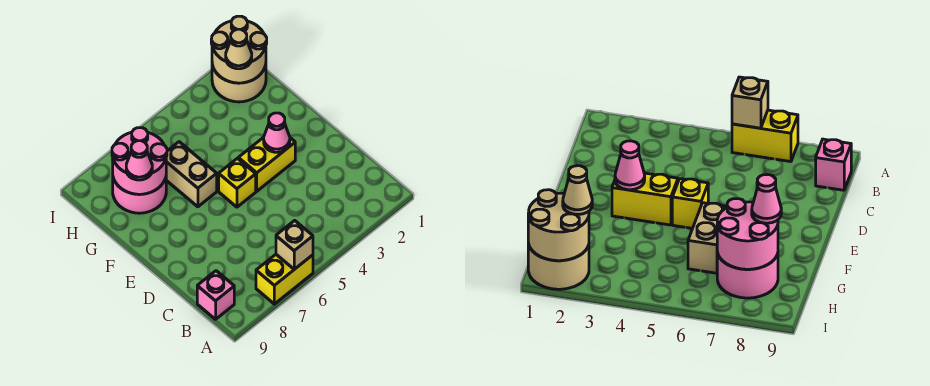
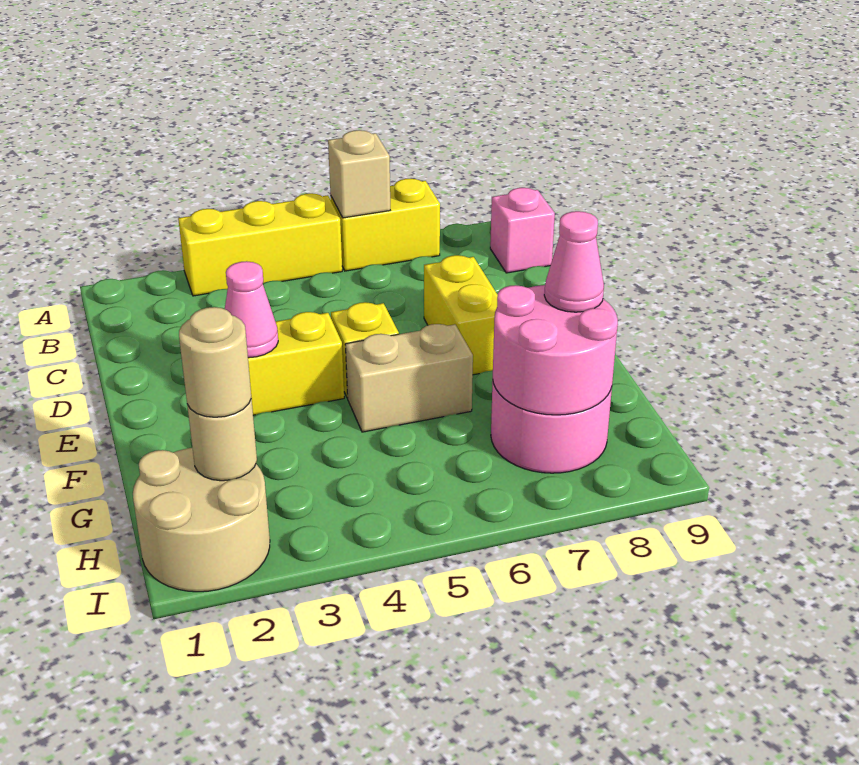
none -> yellow 1x3 brick [178,193,342,296]
none -> yellow 1x2 brick [424,255,498,375]
tan 1x2 brick [166,142,217,207] -> tan 1x2 brick turned to [345,324,473,432]
tan 2x2 round brick [211,16,267,83] -> tan 1x1 round brick [187,399,257,481]
tan 1x1 cone [226,29,252,69] -> tan 1x1 round brick [179,307,251,417]

